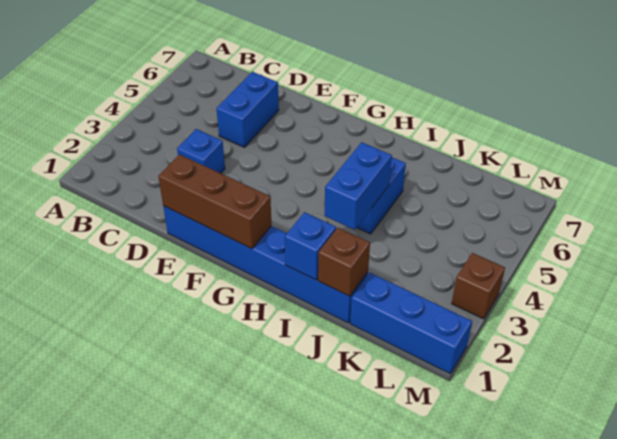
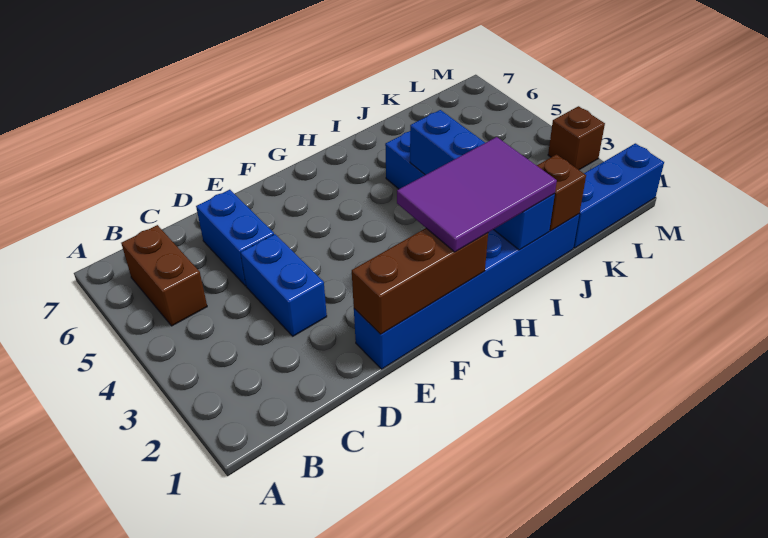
none -> brown 1x2 brick [121,225,207,326]
blue 1x1 brick [177,129,225,173] -> blue 1x2 brick [241,234,327,336]
none -> purple 2x3 tile [397,137,557,252]

